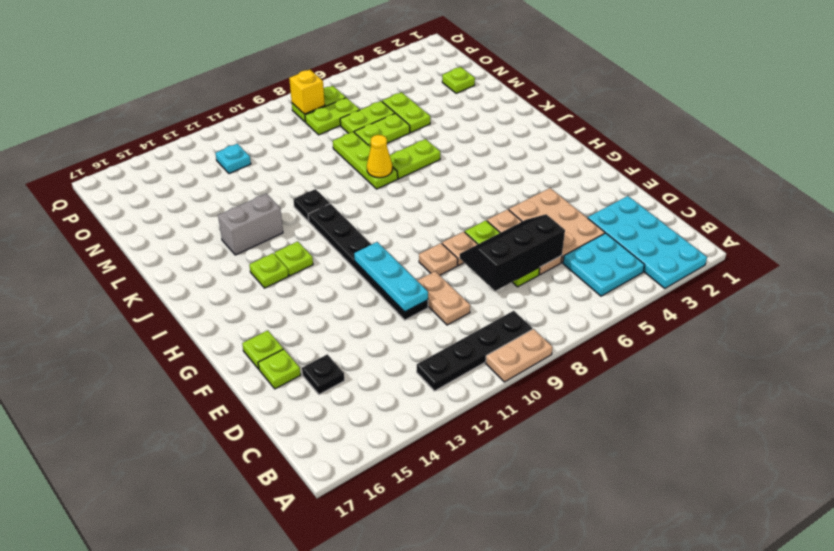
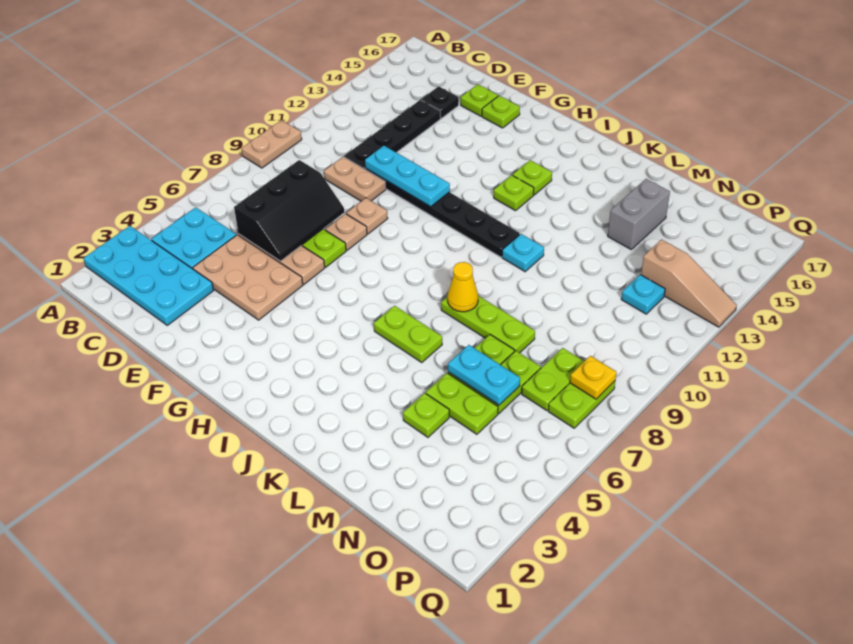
black 1x4 plate [417,311,532,391] -> black 1x4 plate moved to [344,100,441,170]
lime 1x2 plate [390,139,440,179] -> lime 1x2 plate turned to [374,306,442,362]
black 1x1 plate [293,189,330,221] -> cyan 1x1 plate [502,234,544,272]
grey 1x2 brick [218,194,283,255] -> grey 1x2 brick moved to [608,179,670,249]
none -> cyan 1x2 plate [448,345,520,405]
lime 1x1 plate [442,67,475,93] -> lime 1x1 plate moved to [403,393,449,437]
none -> tan 1x3 slope [641,240,737,327]
yellow 1x1 brick [289,70,325,114] -> yellow 1x1 plate [570,356,617,399]

